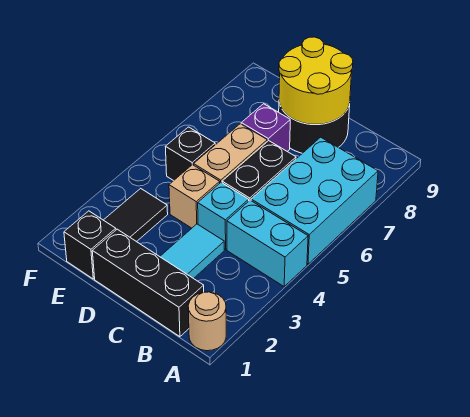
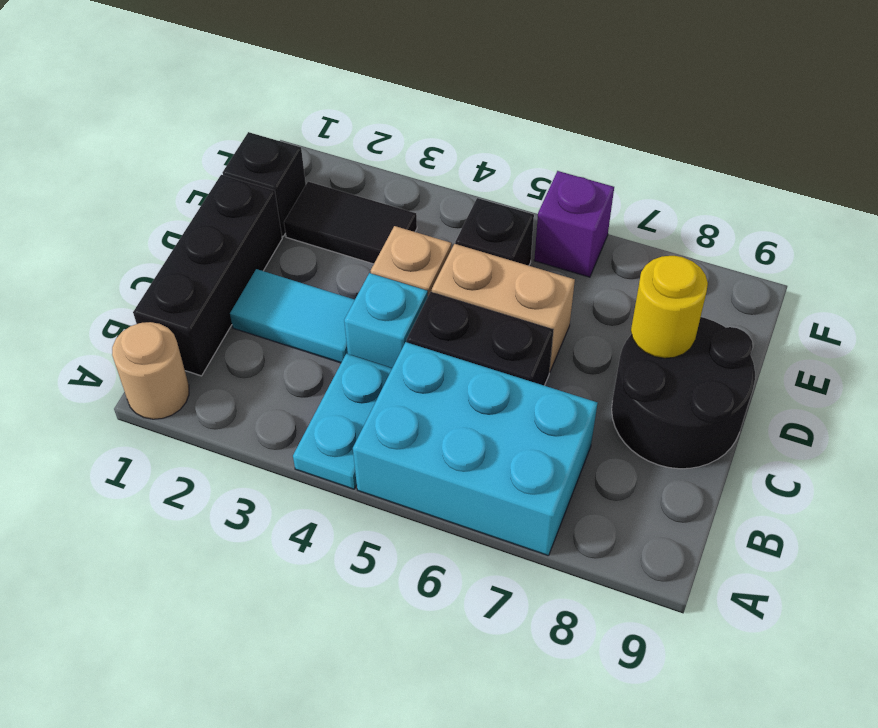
cyan 1x2 brick [227,200,308,286] -> cyan 1x2 plate [293,354,392,489]
yellow 2x2 round brick [279,37,353,124] -> yellow 1x1 round brick [631,256,708,358]
purple 1x1 brick [241,104,290,151] -> purple 1x1 brick moved to [534,171,614,277]

